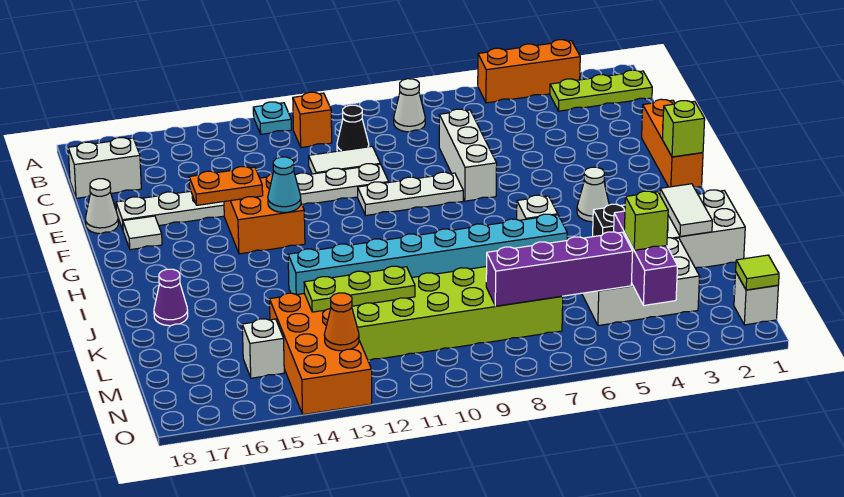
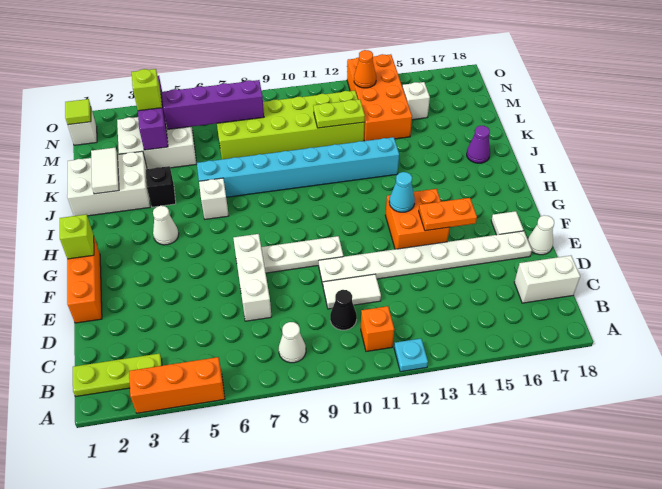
lime 1x3 plate [304,266,415,312] -> lime 1x2 plate [313,99,365,128]

